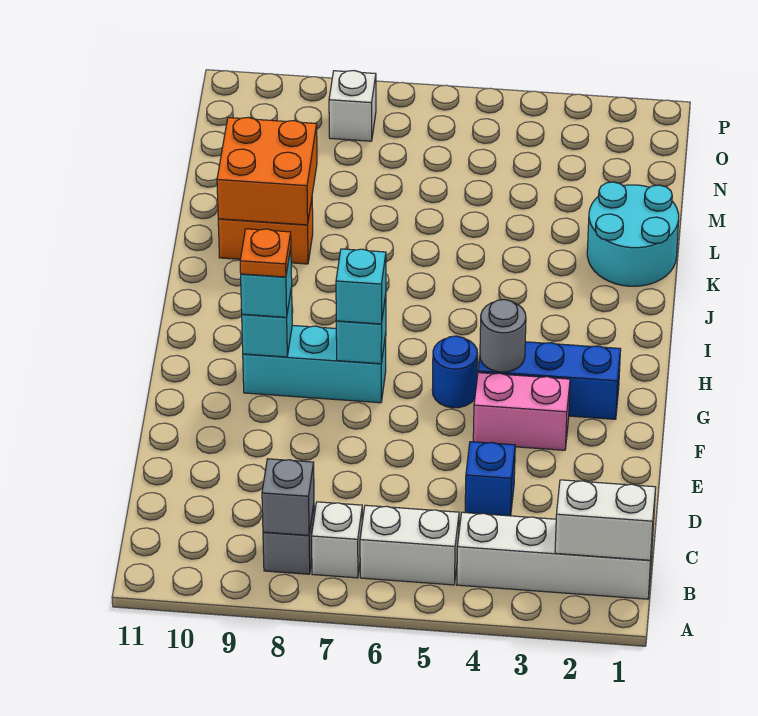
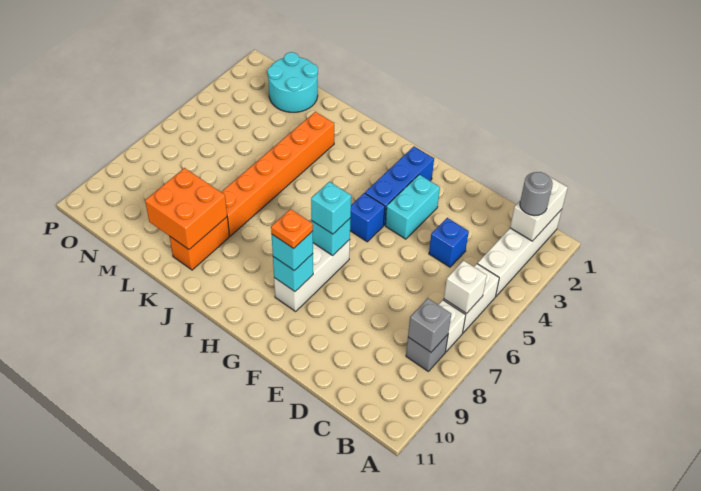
pink 1x2 brick [473,373,570,450] -> cyan 1x2 brick [385,175,440,239]
grey 1x1 round brick [480,300,526,372] -> grey 1x1 round brick moved to [520,172,553,216]
blue 1x1 round brick [432,336,478,408] -> blue 1x1 brick [350,193,385,242]
cyan 1x3 brick [243,325,386,403] -> white 1x3 brick [274,240,350,311]
cyan 2x2 round brick [587,182,679,286] -> cyan 2x2 round brick moved to [267,52,318,112]
none -> orange 1x6 brick [222,112,334,236]
white 1x1 brick [329,71,376,141] -> white 1x1 brick moved to [444,261,487,314]

